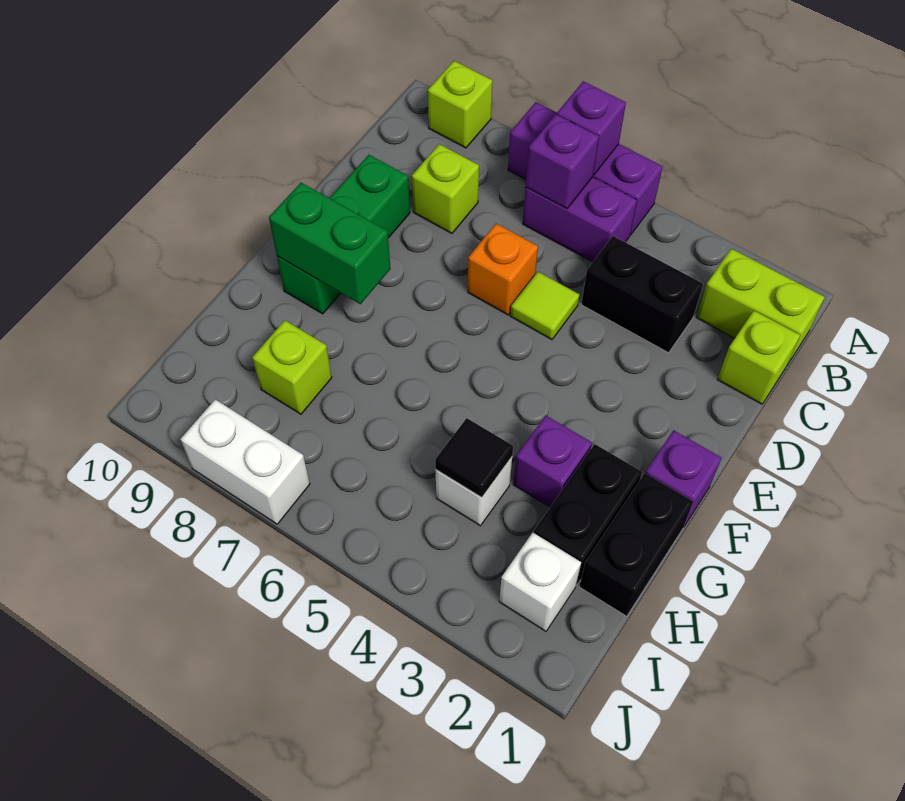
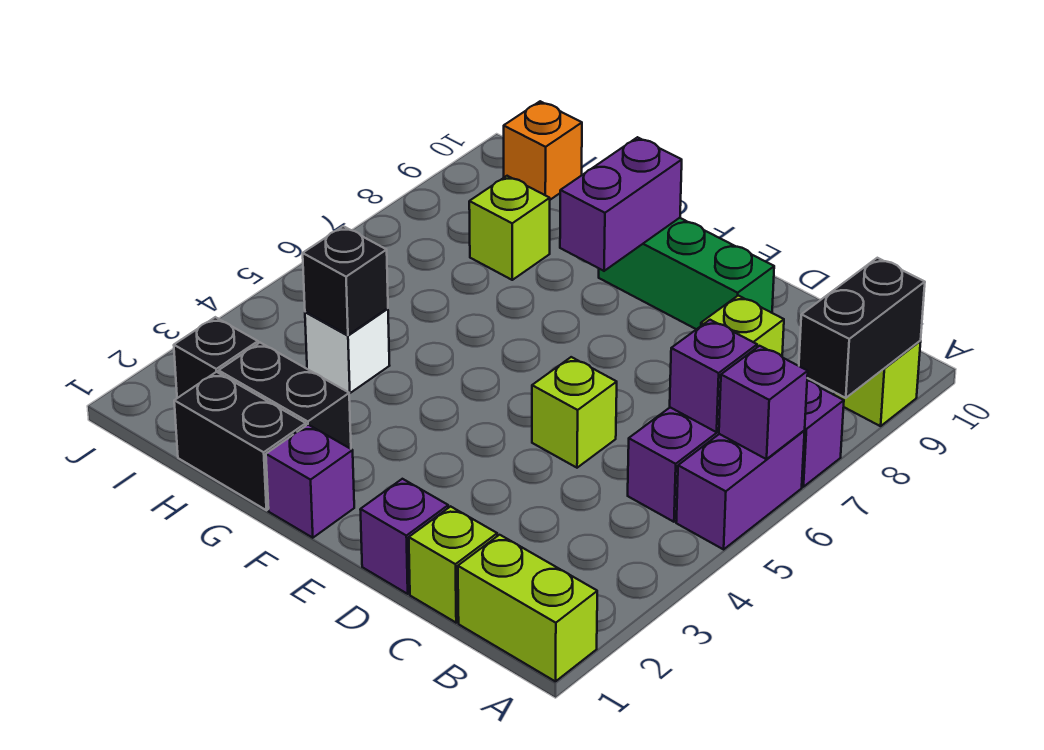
lime 1x2 brick [696,249,825,365] -> lime 1x2 brick turned to [458,535,597,682]
black 1x2 brick [581,236,703,353] -> black 1x2 brick moved to [799,258,925,398]
lime 1x1 tile [511,272,580,340] -> lime 1x1 brick [532,357,617,468]
orange 1x1 brick [468,224,538,315] -> orange 1x1 brick moved to [504,101,582,200]
green 1x2 brick [269,183,391,304] -> purple 1x2 brick [560,137,682,271]
purple 1x1 brick [513,415,592,507] -> purple 1x1 brick moved to [360,479,448,594]
black 1x1 tile [435,418,513,498] -> black 1x1 brick [303,226,388,335]
white 1x1 brick [499,533,581,631] -> black 1x1 brick [174,317,258,398]
white 1x2 brick [180,400,310,524] -> none

